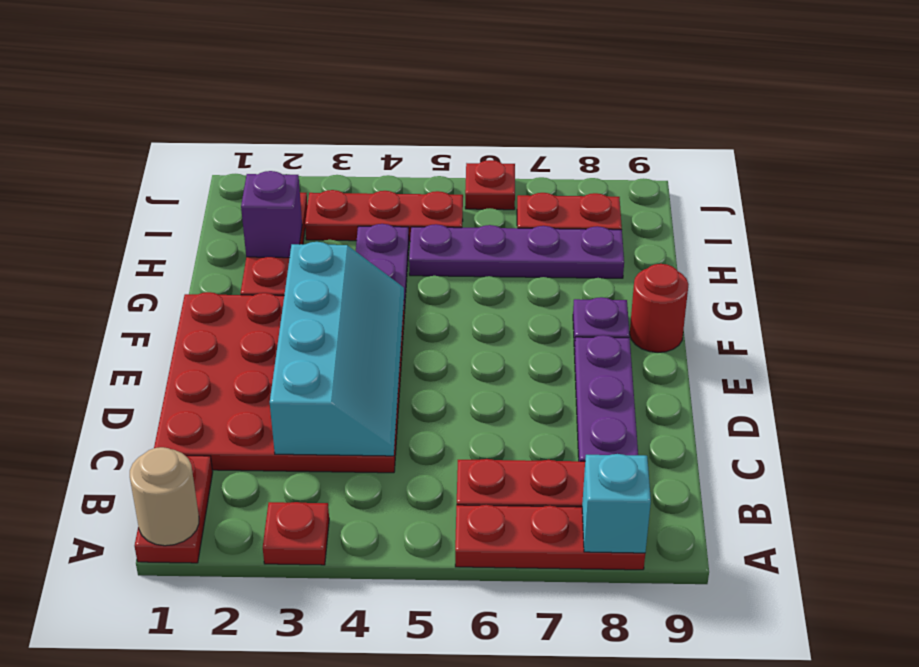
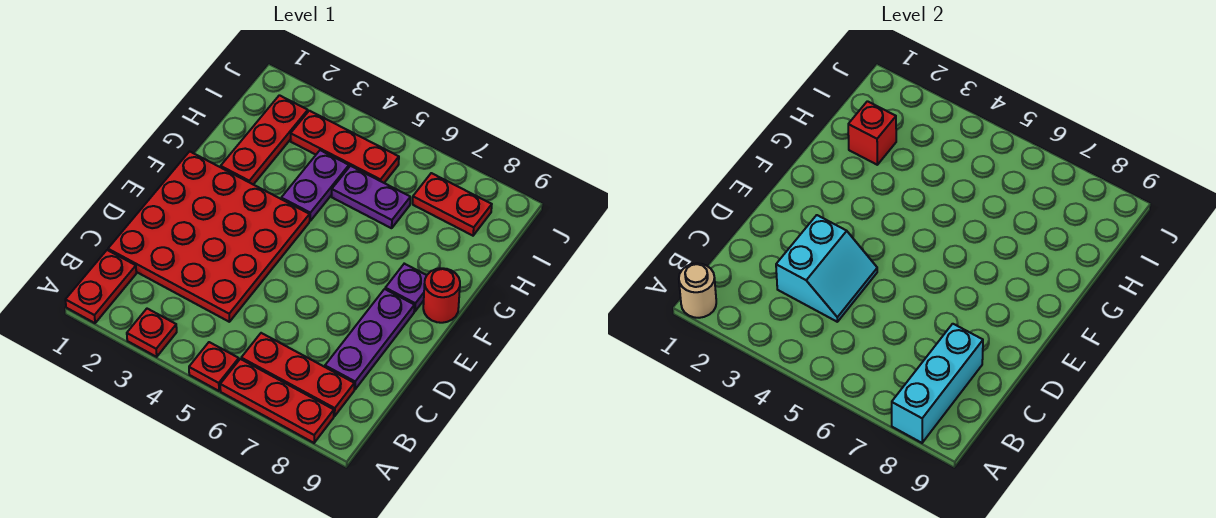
cyan 1x1 brick [582,454,651,553] -> cyan 1x3 brick [892,324,983,443]
cyan 2x4 slope [270,242,404,456] -> cyan 2x2 slope [776,215,877,322]
purple 1x1 brick [241,171,302,258] -> red 1x1 brick [848,101,896,165]
purple 1x4 plate [409,224,624,278] -> purple 1x2 plate [332,166,410,228]
red 1x1 plate [465,160,515,210] -> red 1x1 plate moved to [189,342,239,391]

